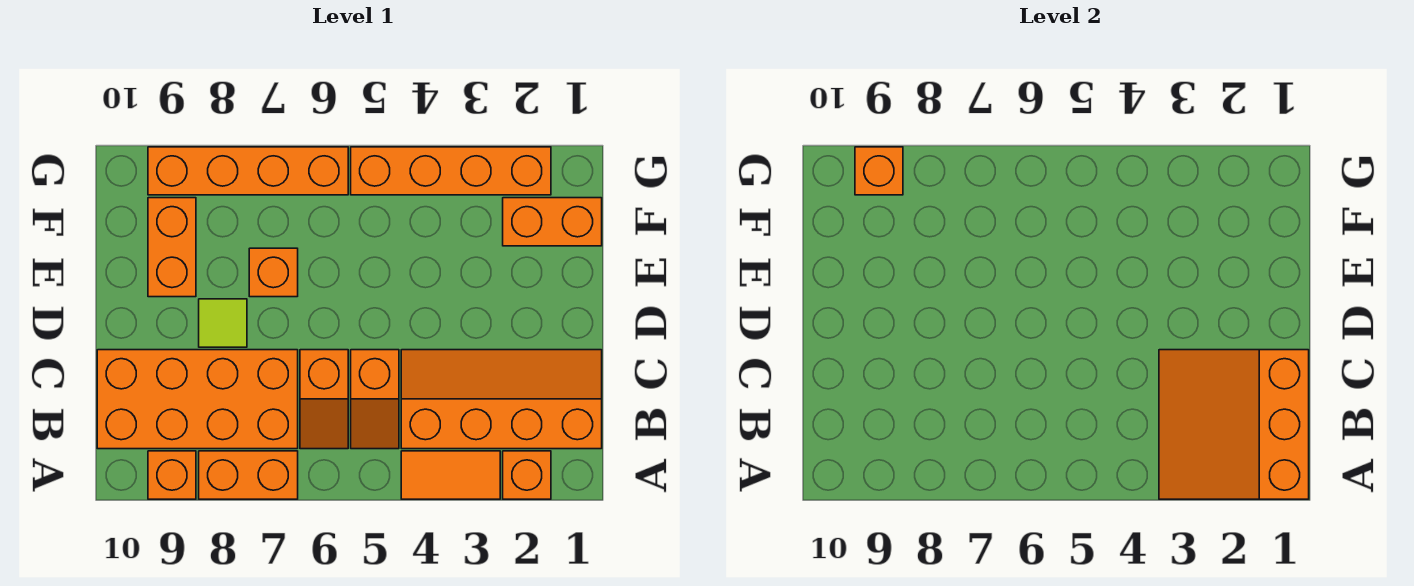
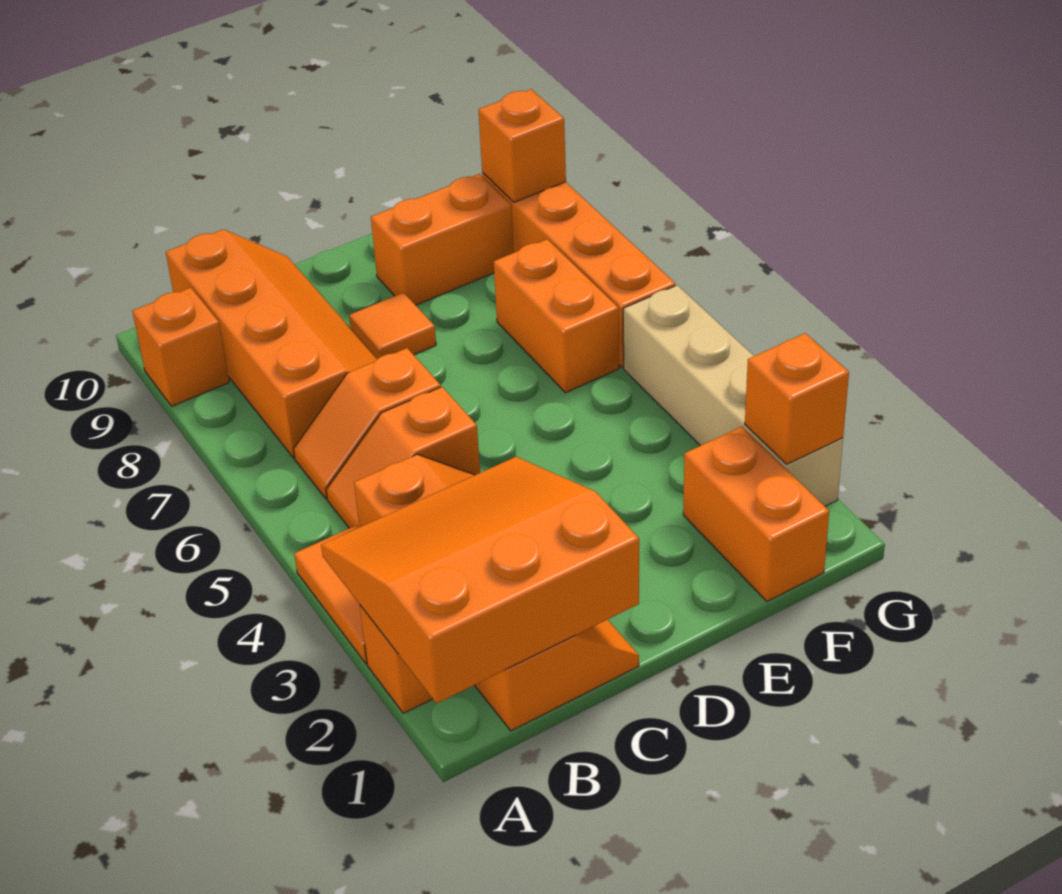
orange 1x2 brick [199,451,298,499] -> orange 1x2 brick moved to [494,239,619,393]
orange 2x4 brick [97,350,298,449] -> orange 2x4 slope [166,229,377,458]
lime 1x1 tile [199,299,247,347] -> orange 1x1 tile [349,293,436,359]
orange 1x1 brick [249,248,298,297] -> orange 1x1 brick moved to [745,333,849,464]
orange 1x4 brick [351,147,551,195] -> tan 1x4 brick [623,285,843,506]

